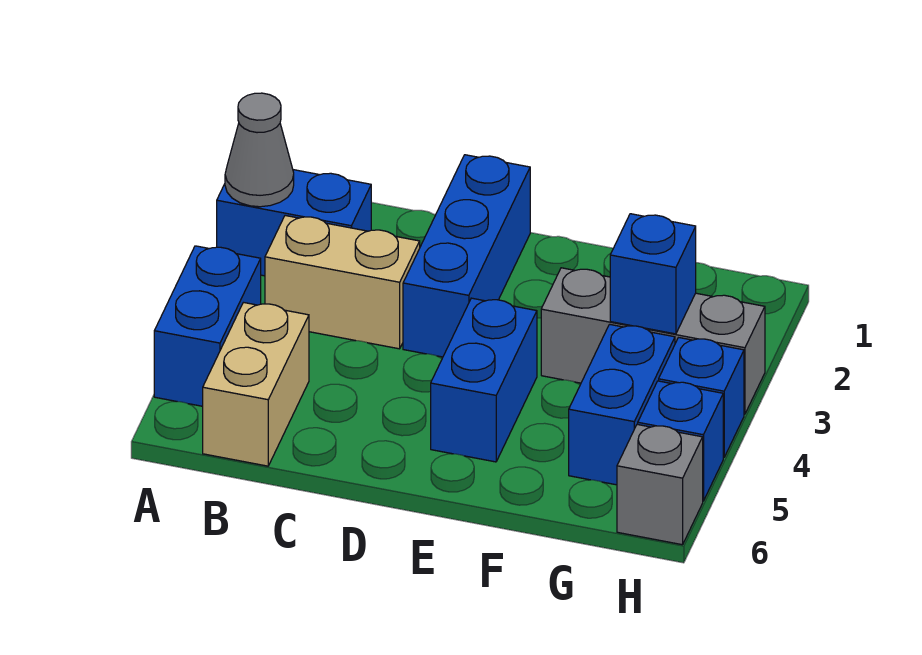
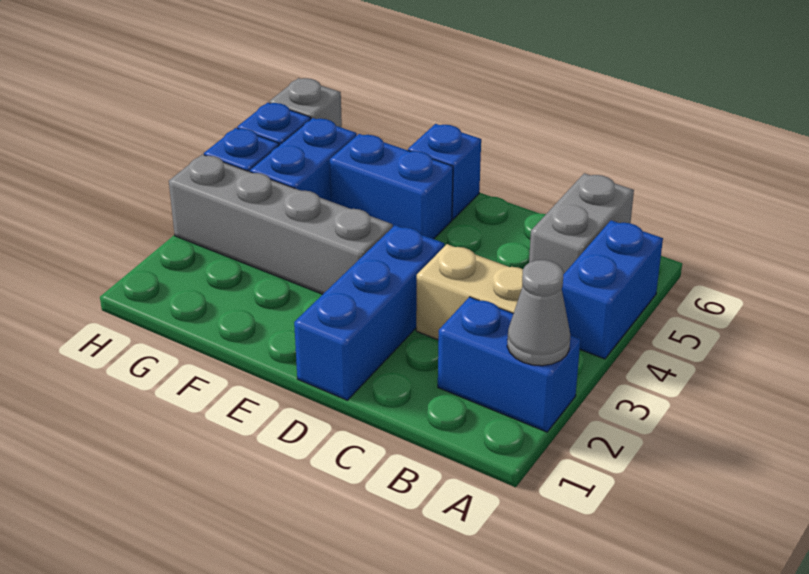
tan 1x2 brick [203,303,309,466] -> grey 1x2 brick [529,173,634,274]
blue 1x2 brick [431,298,537,462] -> blue 1x2 brick turned to [330,134,453,239]
grey 1x3 brick [541,268,765,414] -> grey 1x4 brick [169,154,393,294]
blue 1x1 brick [610,214,696,334] -> blue 1x1 brick moved to [408,124,481,219]

